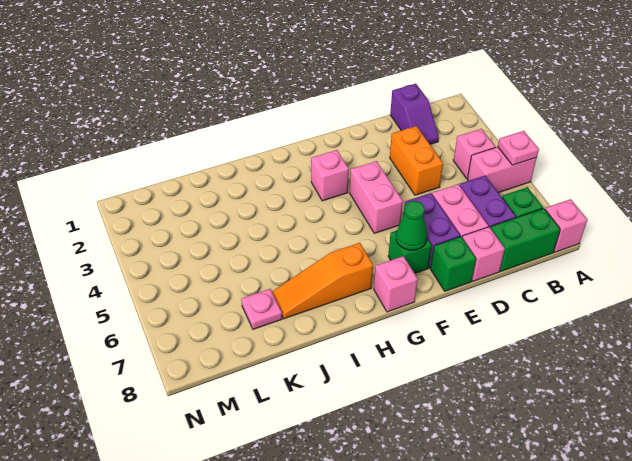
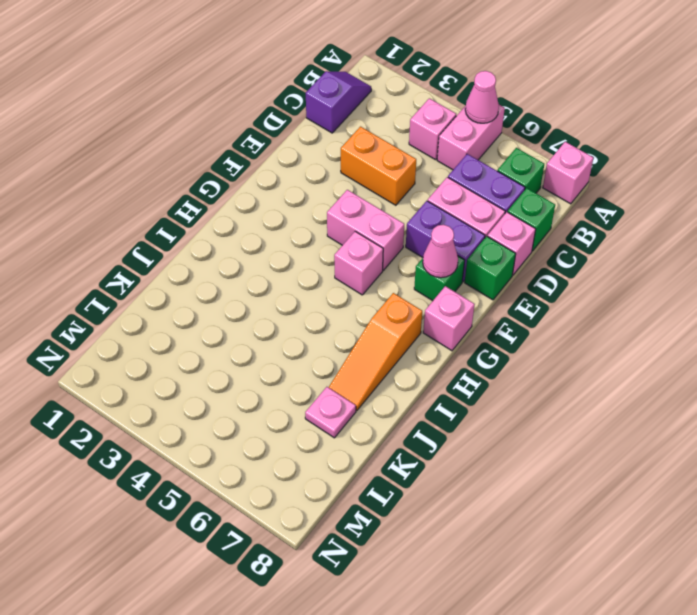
pink 1x1 plate [498,131,539,165] -> pink 1x1 cone [465,71,499,123]
green 1x2 brick [490,208,560,271] -> green 1x1 brick [508,188,555,251]
purple 1x2 slope [390,84,439,144] -> purple 1x2 slope turned to [306,71,371,133]
green 1x1 cone [396,201,427,250] -> pink 1x1 cone [423,225,458,278]
pink 1x1 brick [311,150,349,201] -> pink 1x1 brick moved to [334,231,383,295]

